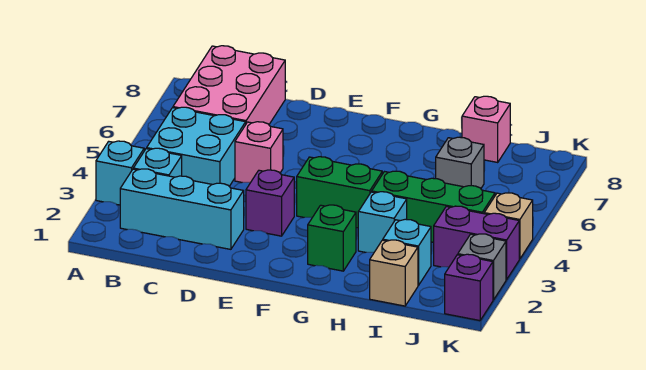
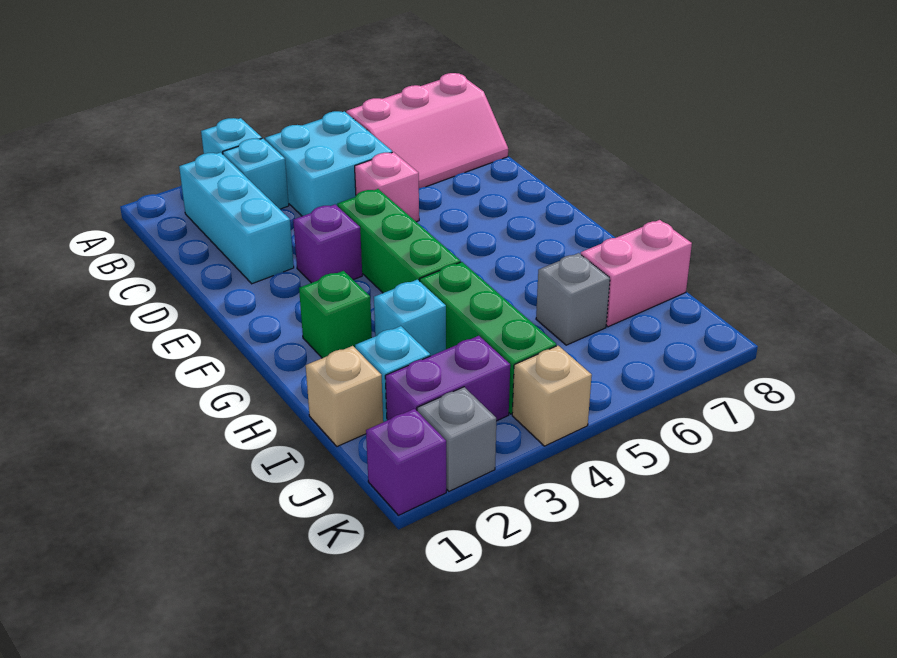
pink 2x3 brick [173,46,285,124] -> pink 2x3 slope [346,73,508,188]
green 1x2 brick [297,157,382,228] -> green 1x3 brick [337,189,461,293]
pink 1x1 brick [462,96,510,162] -> pink 1x2 brick [581,220,692,327]
purple 1x2 brick [434,206,519,280] -> purple 1x2 brick turned to [385,336,510,421]

